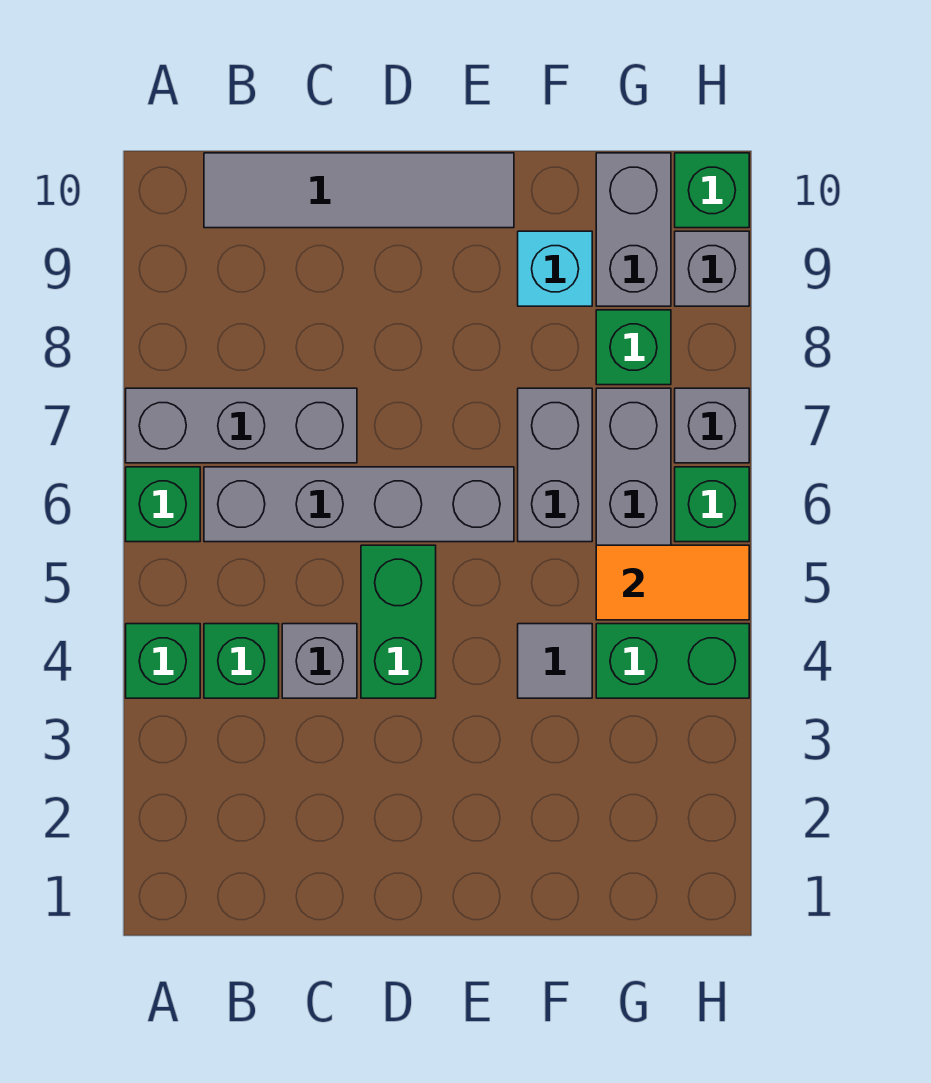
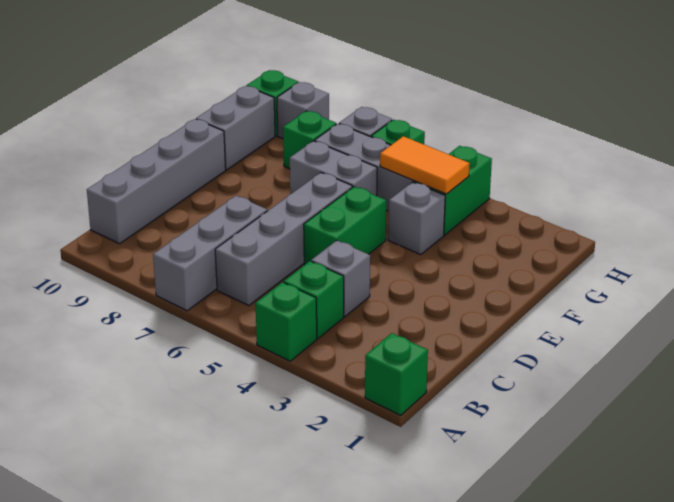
green 1x1 brick [126,467,200,542] -> green 1x1 brick moved to [365,333,428,415]
grey 1x4 tile [204,153,514,228] -> grey 1x4 brick [87,119,226,244]
green 1x2 brick [361,545,436,698] -> green 1x2 brick turned to [304,187,386,265]
grey 1x1 tile [518,624,592,698] -> grey 1x1 brick [388,182,445,255]
cyan 1x1 brick [518,231,592,306] -> none
orange 1x2 tile [596,545,749,620] -> orange 1x2 tile turned to [380,136,470,194]
grey 1x2 brick [596,153,671,306] -> grey 1x2 brick turned to [196,86,275,170]

